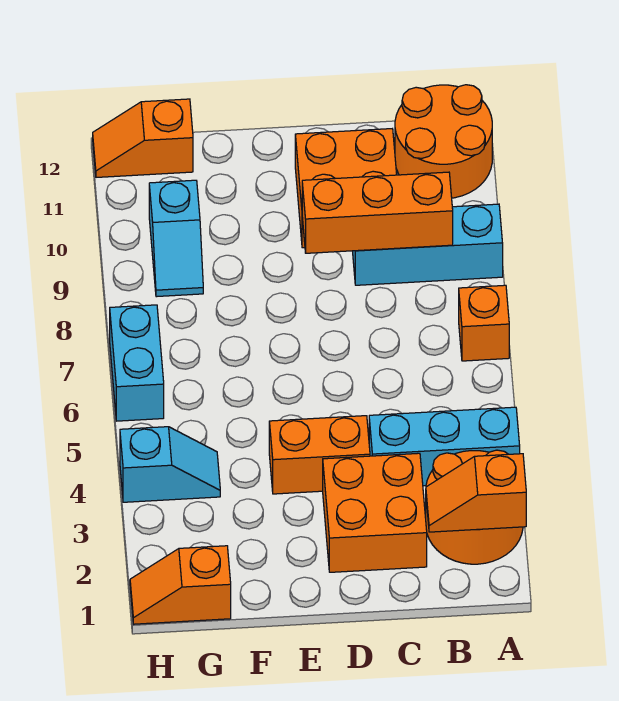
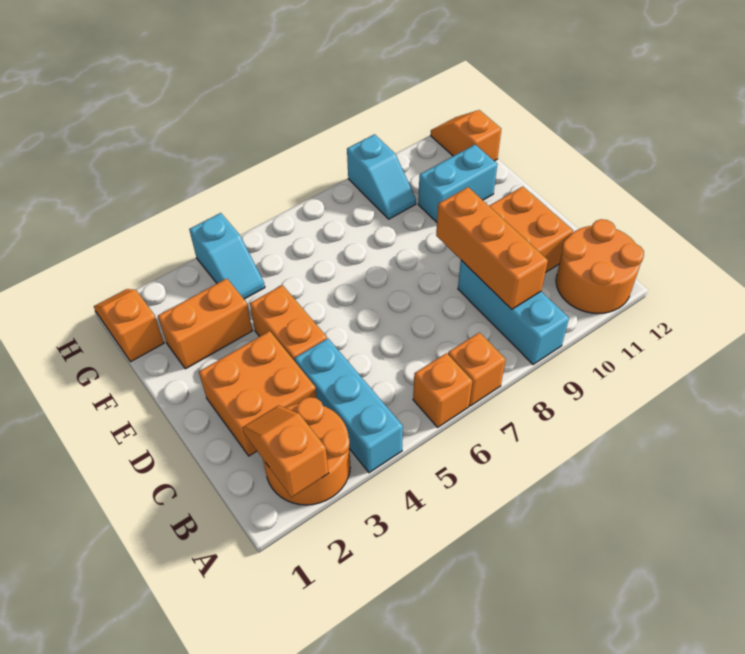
none -> orange 1x1 brick [413,353,472,427]
none -> orange 1x2 brick [158,279,253,369]
cyan 1x2 slope [149,180,203,297] -> cyan 1x2 slope turned to [347,134,416,219]
cyan 1x2 brick [110,305,164,421] -> cyan 1x2 brick moved to [418,145,497,222]

